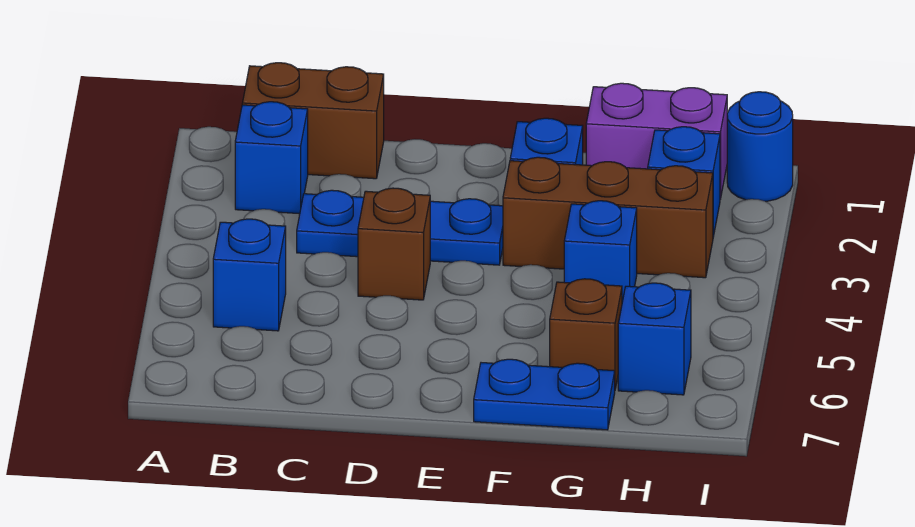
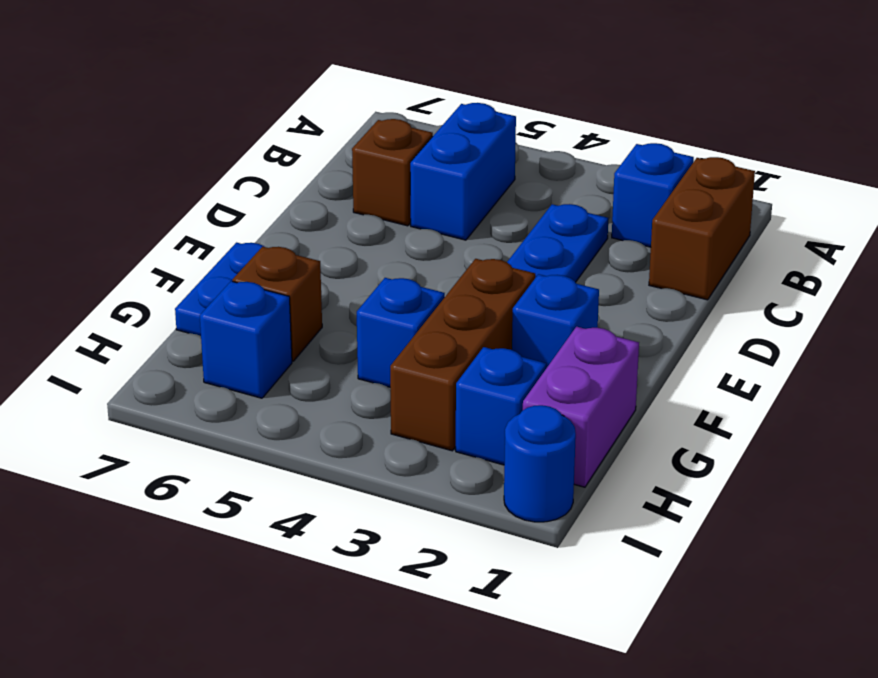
blue 1x1 brick [213,219,286,331] -> blue 1x2 brick [410,103,516,240]
brown 1x1 brick [358,188,430,300] -> brown 1x1 brick moved to [352,119,433,226]

